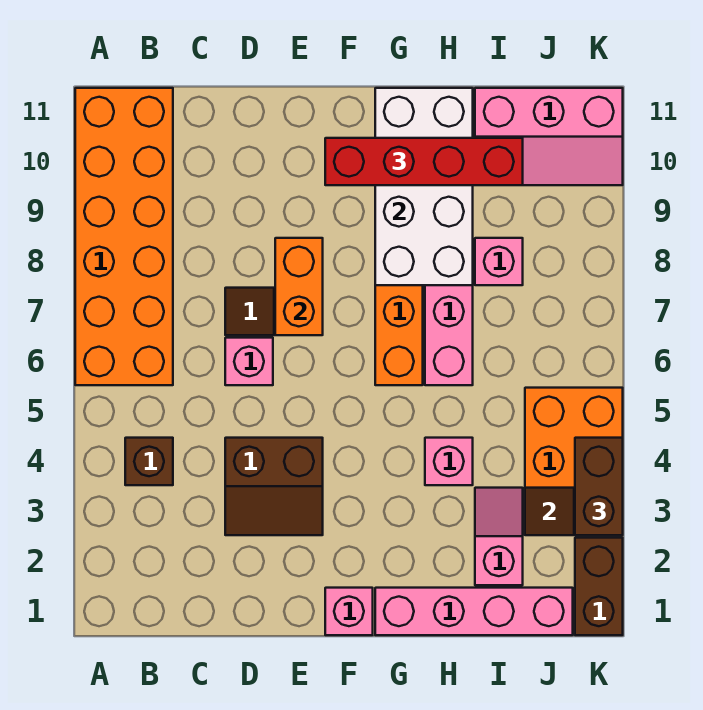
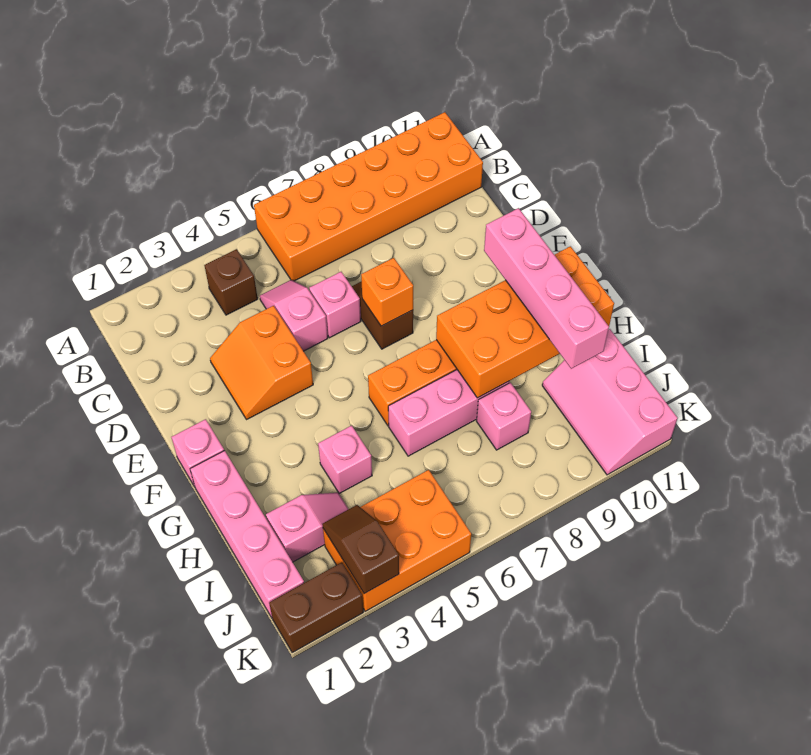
none -> pink 1x2 slope [260,280,328,351]
brown 2x2 slope [225,438,323,535] -> orange 2x2 slope [210,306,313,420]
orange 1x2 brick [275,238,323,335] -> orange 1x1 brick [361,258,413,326]
red 1x4 brick [325,138,523,185] -> pink 1x4 brick [484,208,609,369]
white 2x4 brick [375,88,473,285] -> orange 2x4 brick [436,246,614,398]
brown 1x2 brick [575,438,623,535] -> none

